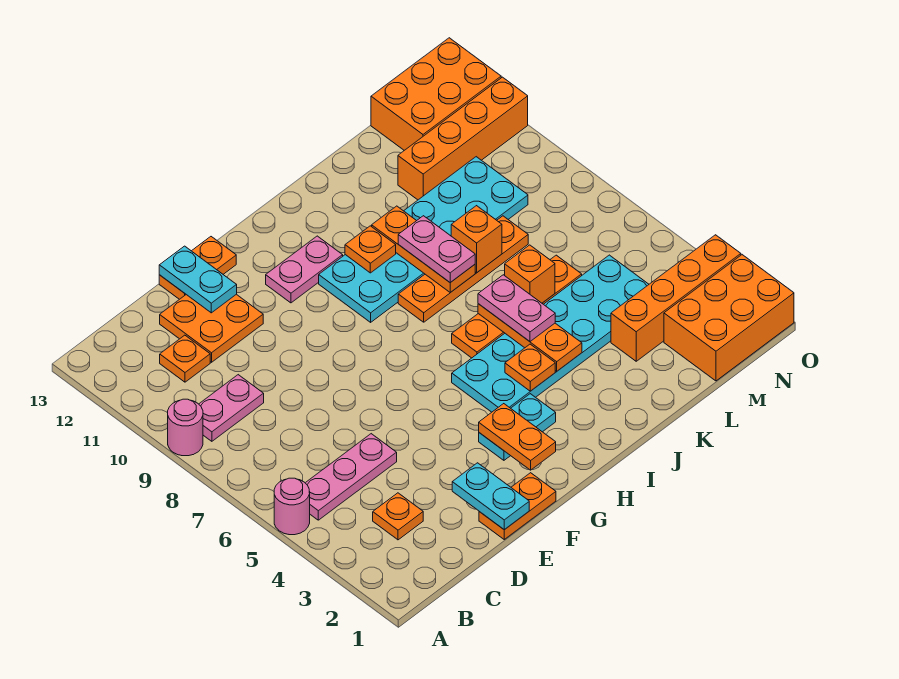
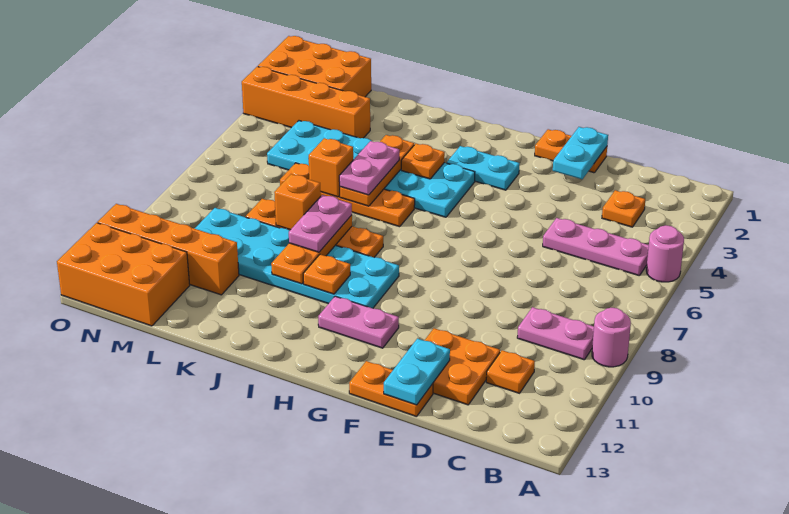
orange 1x2 plate [479,404,556,470] -> none

